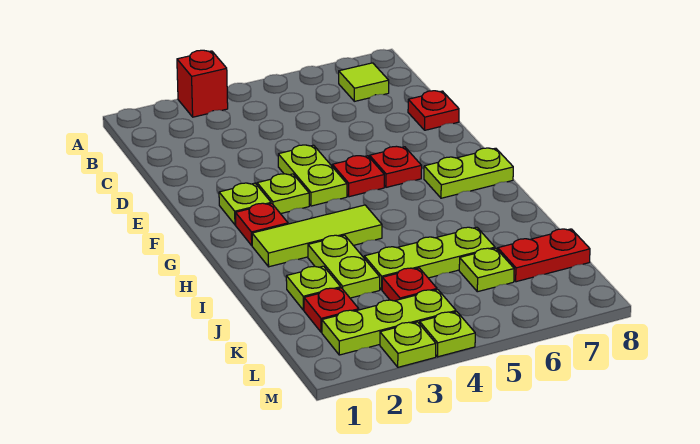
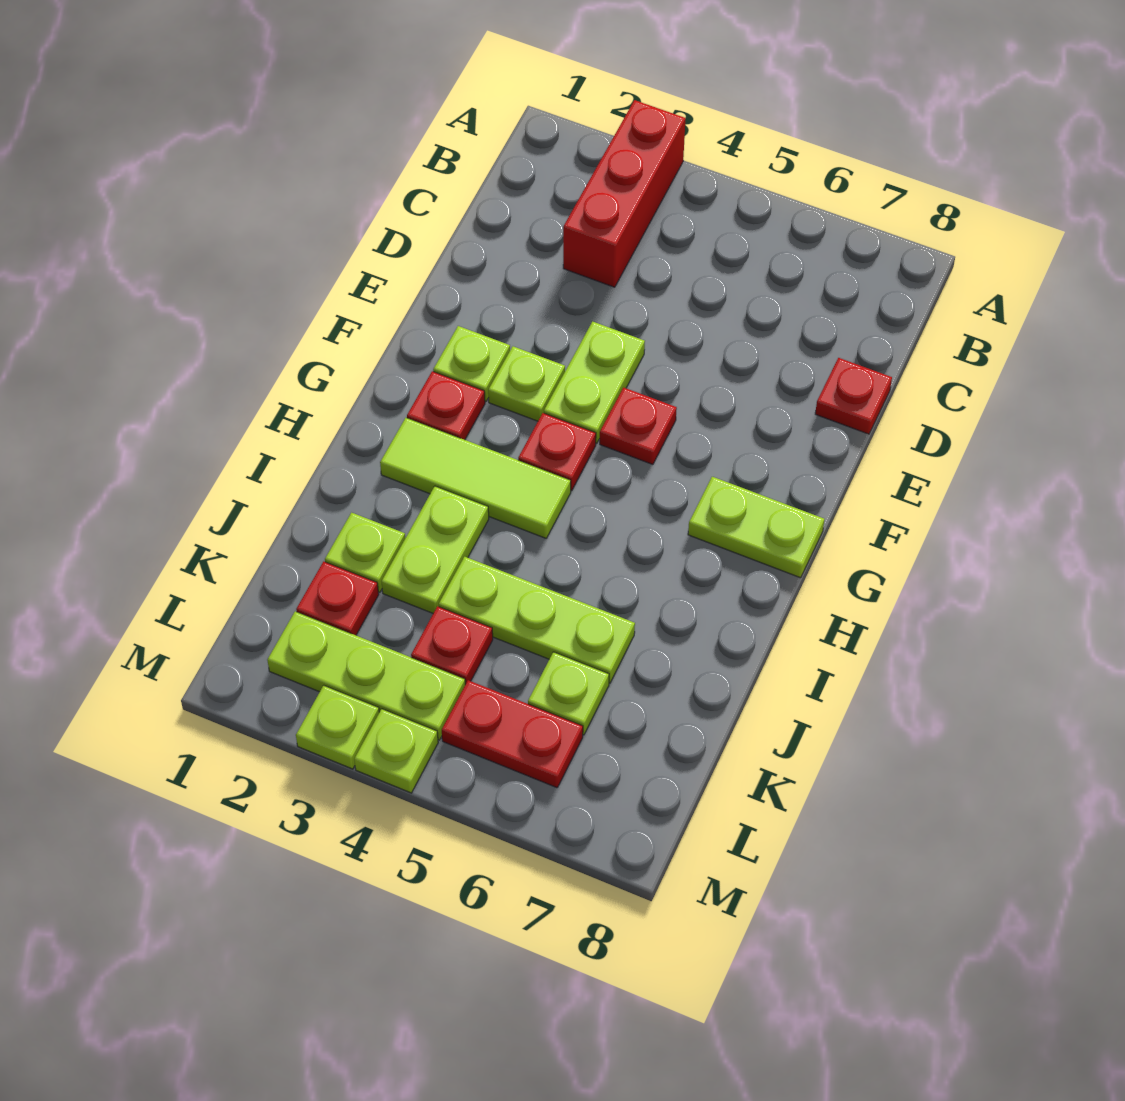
red 1x1 brick [177,50,228,117] -> red 1x3 brick [563,100,686,287]
lime 1x1 tile [339,63,389,101] -> none
red 1x1 plate [370,146,422,187] -> red 1x1 plate moved to [518,413,596,491]
red 1x2 plate [498,229,590,282] -> red 1x2 plate moved to [442,680,583,788]

